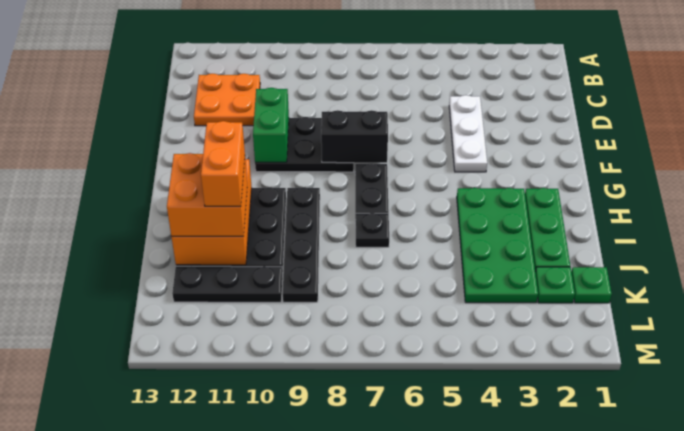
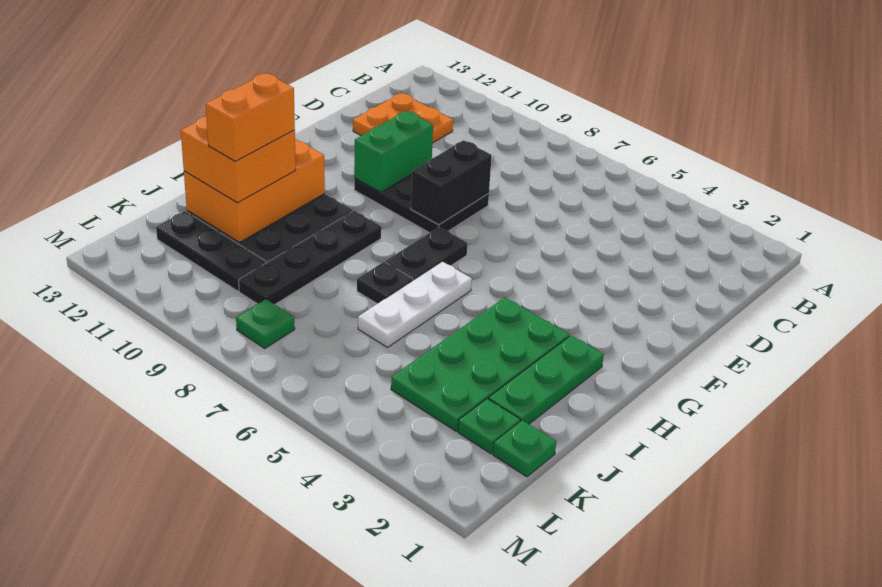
white 1x3 plate [449,95,487,172] -> white 1x3 plate moved to [358,261,472,347]
black 1x2 brick [321,110,388,163] -> black 1x2 brick turned to [411,140,492,225]
none -> green 1x1 plate [236,299,295,348]

